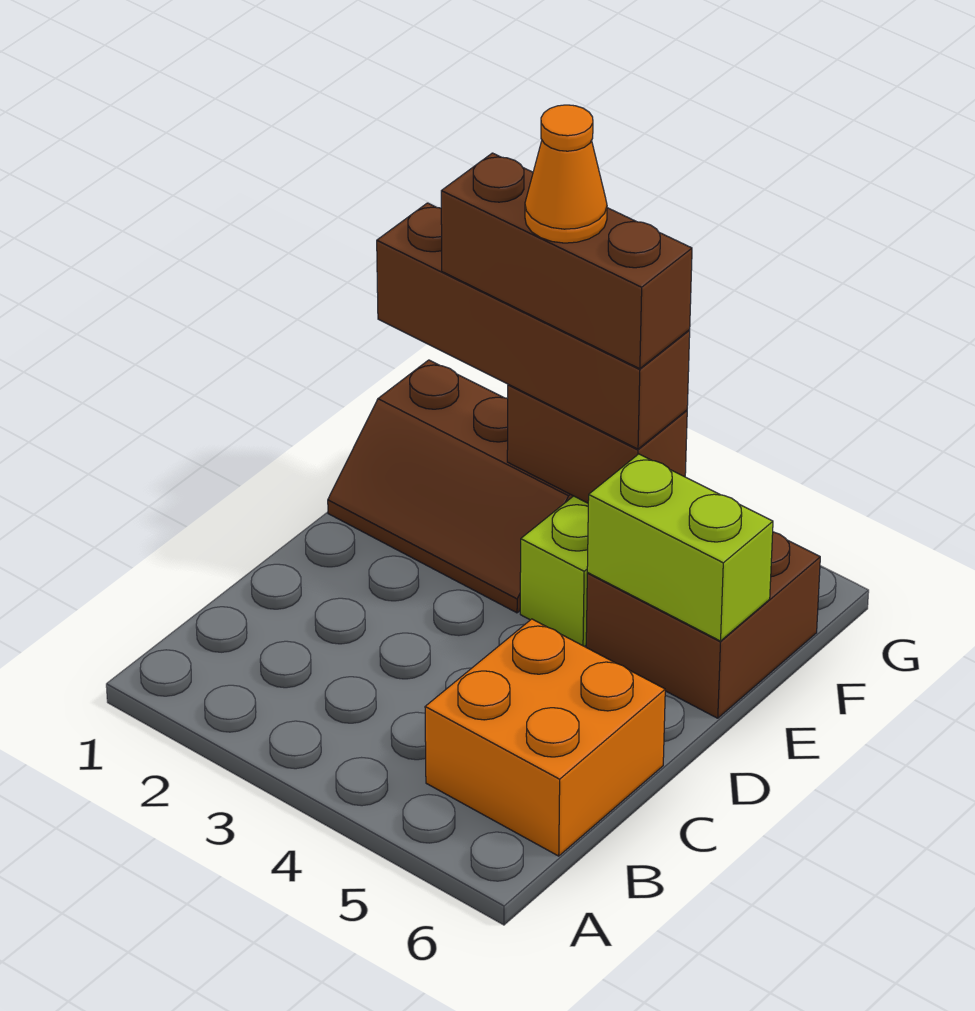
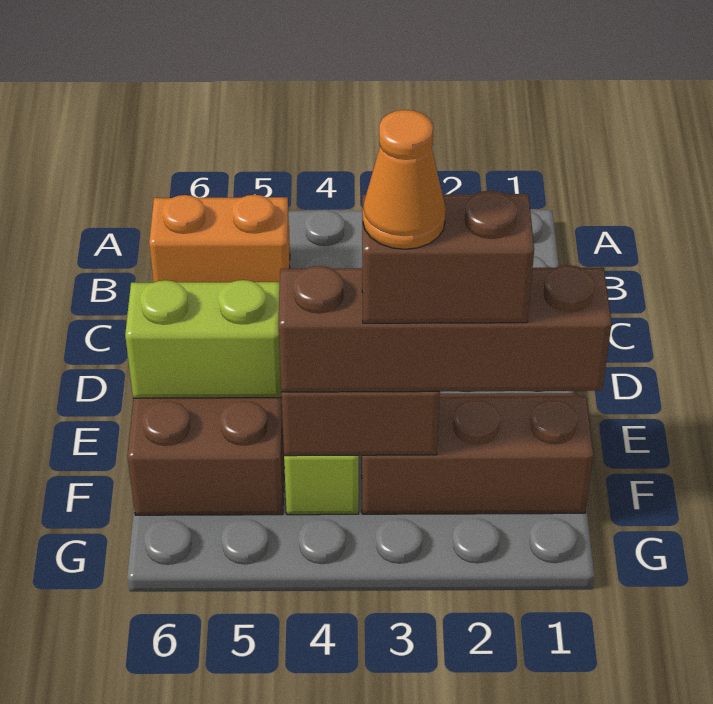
orange 2x2 brick [425,619,665,856] -> orange 1x2 brick [149,195,290,282]
brown 1x3 brick [441,153,692,369] -> brown 1x2 brick [362,191,534,323]

